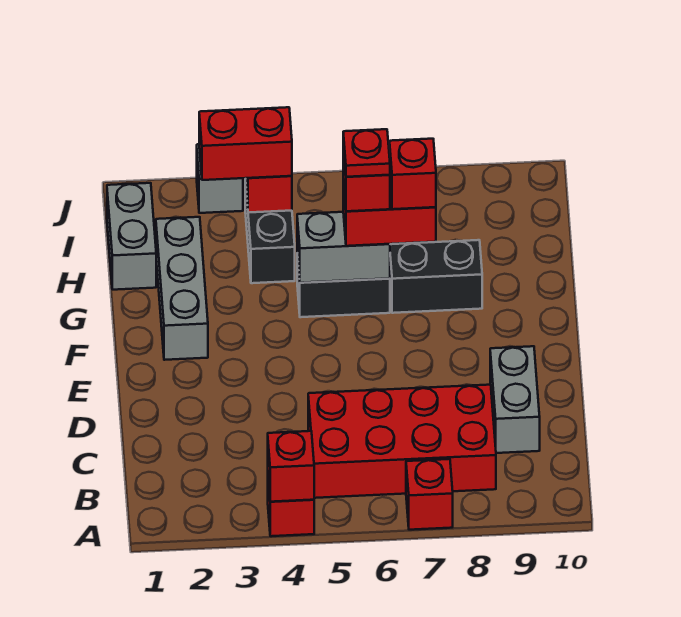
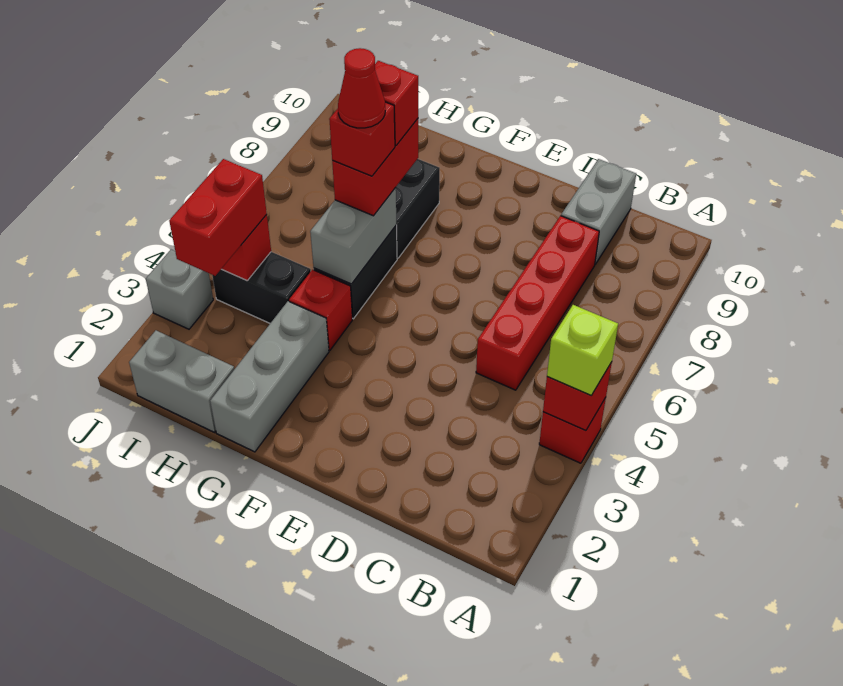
none -> lime 1x1 brick [547,305,618,395]
red 1x1 brick [406,459,453,530] -> red 1x1 brick moved to [289,270,352,350]
red 2x4 brick [308,385,496,498] -> red 1x4 brick [476,216,599,390]
grey 1x2 brick [490,346,540,453] -> grey 1x2 brick turned to [561,159,636,264]
grey 1x3 brick [156,217,208,360] -> grey 1x3 brick turned to [210,301,329,452]
red 1x1 plate [343,129,390,177] -> red 1x1 cone [338,48,385,128]

